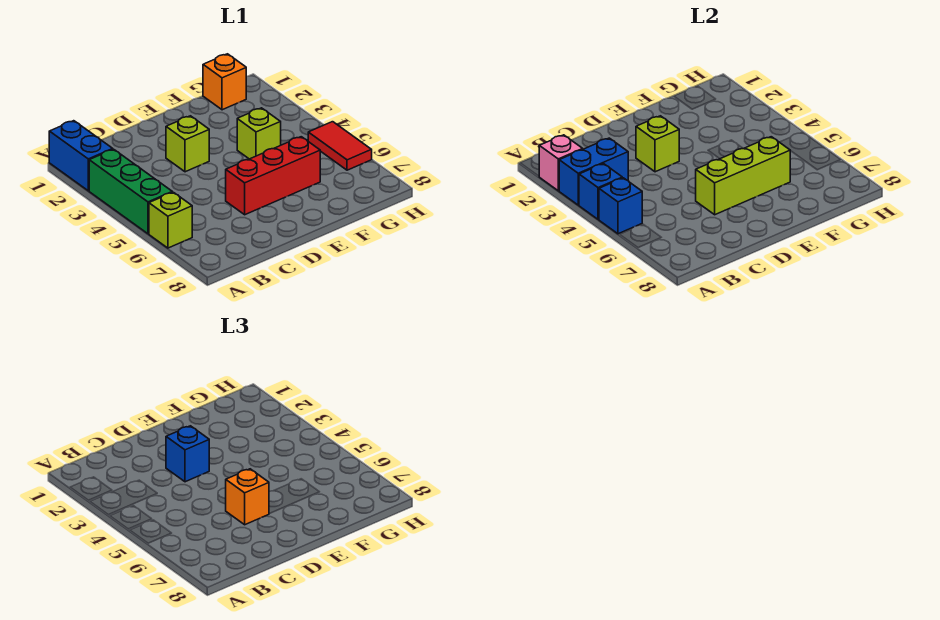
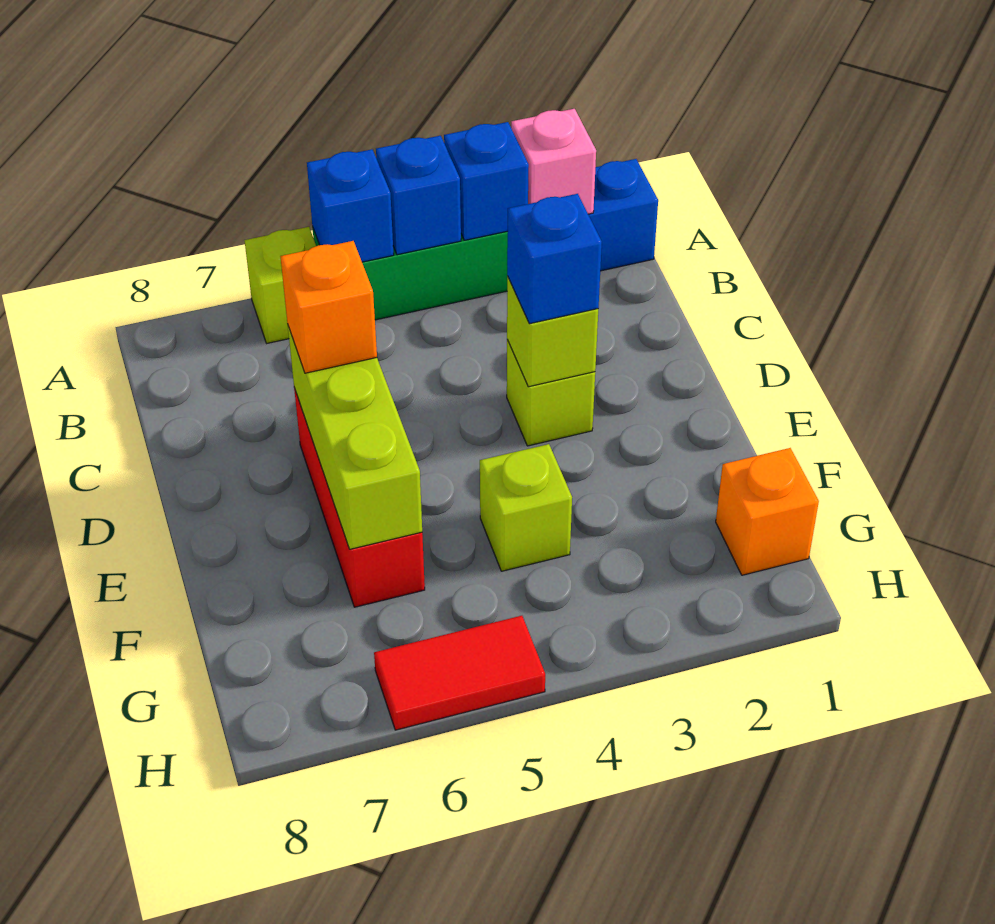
blue 1x2 brick [559,138,628,205] -> blue 1x1 brick [444,122,529,240]

